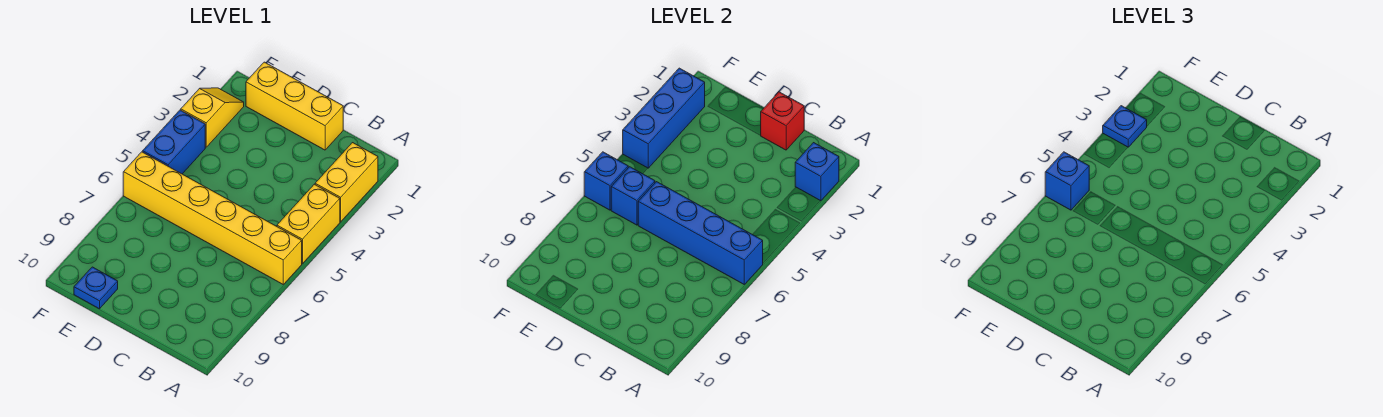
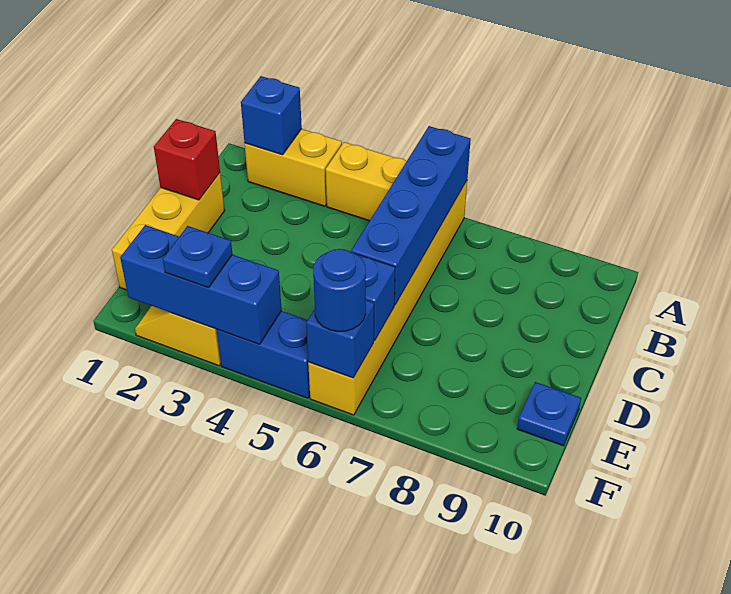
blue 1x1 brick [1045,152,1089,210] -> blue 1x1 round brick [313,249,366,332]

